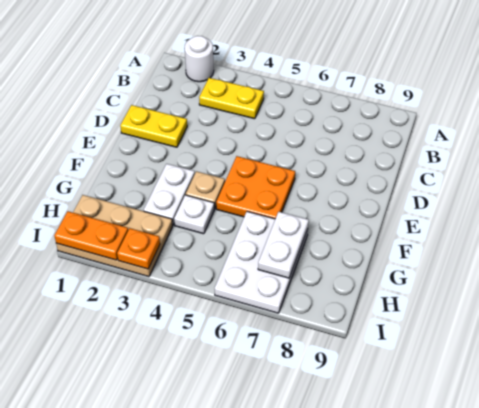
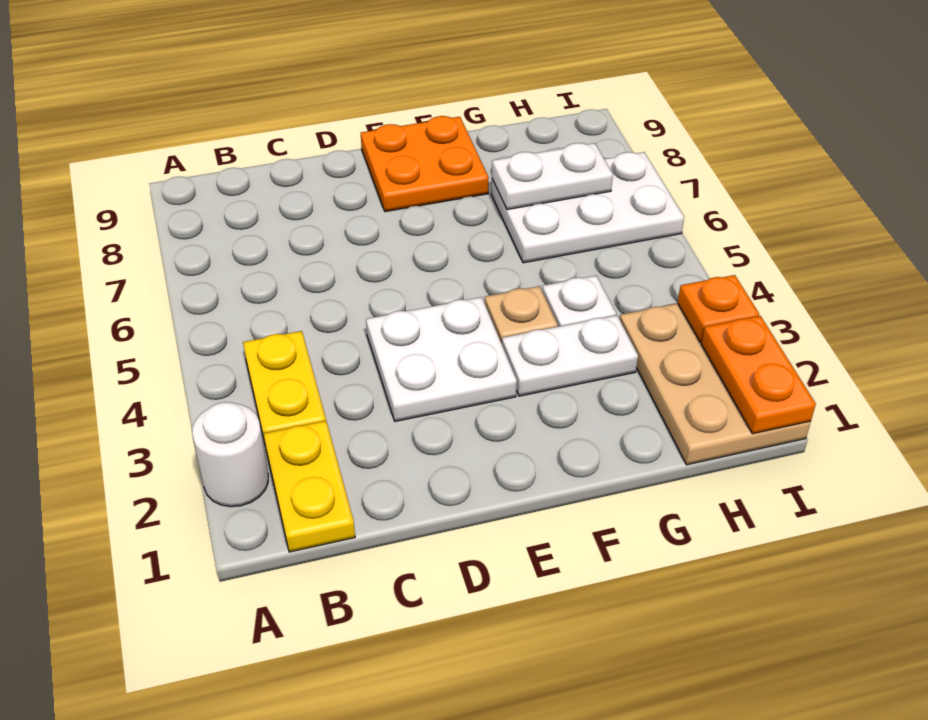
yellow 1x2 plate [120,105,187,147] -> yellow 1x2 plate moved to [263,421,355,552]
none -> white 2x2 plate [366,297,517,421]
orange 2x2 plate [216,156,295,219] -> orange 2x2 plate moved to [361,116,489,212]

